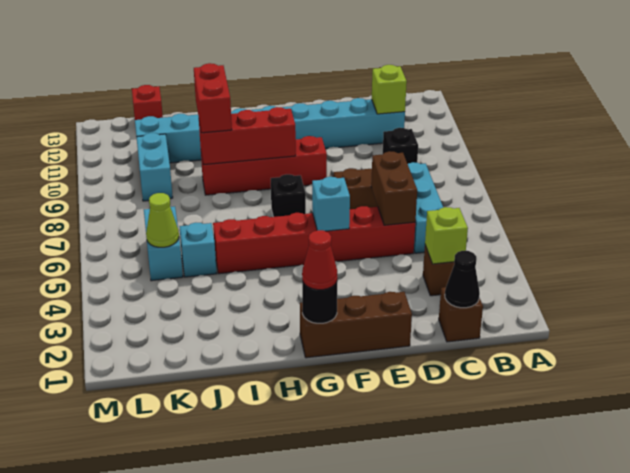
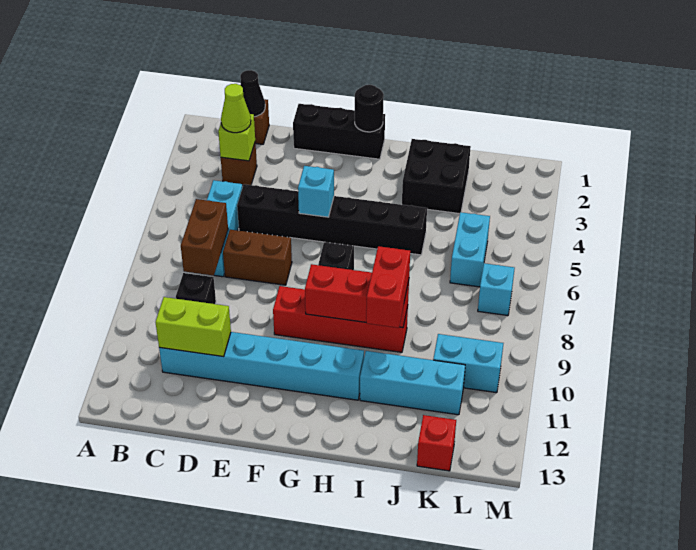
lime 1x1 brick [372,65,407,114] -> lime 1x2 brick [155,297,231,357]
red 1x6 brick [213,206,415,274] -> black 1x6 brick [237,184,427,255]
brown 1x2 brick [371,151,417,225] -> brown 1x2 brick moved to [181,199,228,276]
brown 1x3 brick [300,292,412,358] -> black 1x3 brick [293,104,385,159]
red 1x1 cone [302,230,337,290] -> none
none -> black 2x2 brick [402,139,471,214]
cyan 1x1 brick [179,223,217,277] -> cyan 1x1 brick moved to [478,263,515,316]
lime 1x1 cone [146,193,179,247] -> lime 1x1 cone moved to [221,84,251,133]
cyan 1x2 brick [137,133,173,201] -> cyan 1x2 brick turned to [433,334,503,393]

